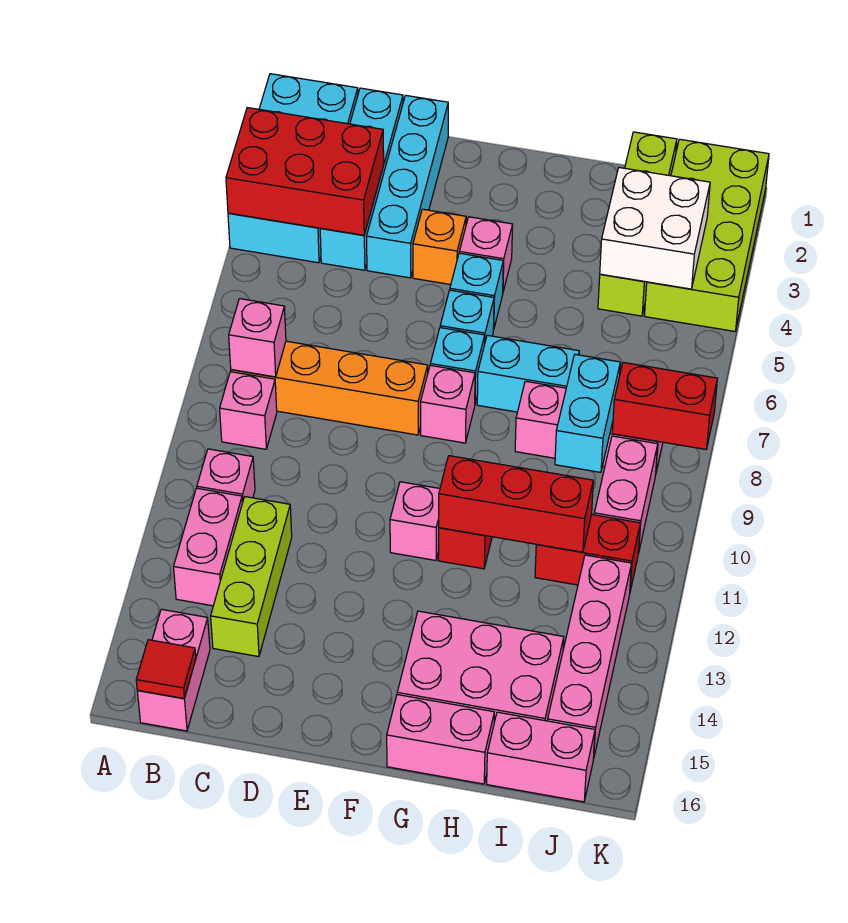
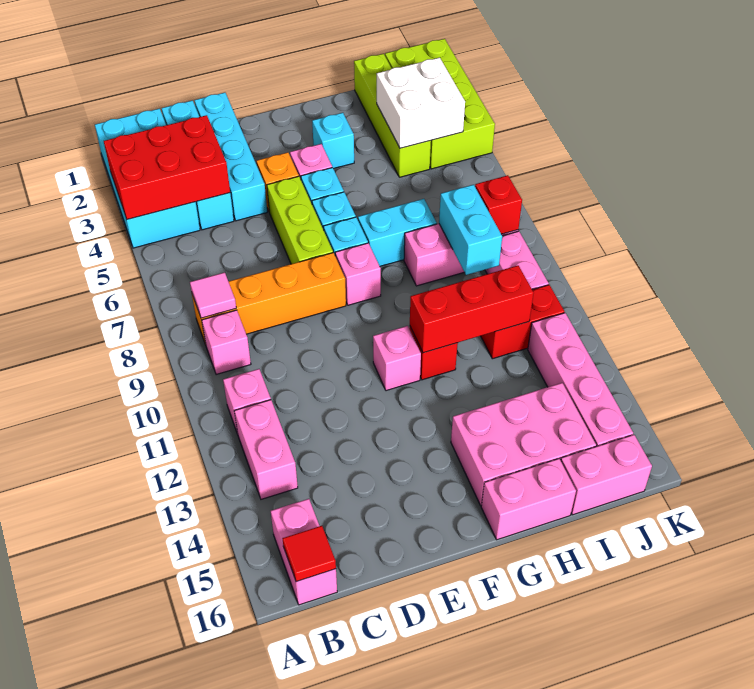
pink 1x1 brick [229,299,286,377] -> pink 1x1 tile [190,272,236,318]
lime 1x3 brick [211,497,292,657] -> lime 1x3 brick moved to [267,176,333,264]
none -> cyan 1x1 brick [312,113,354,169]
red 1x2 brick [612,362,717,449] -> red 1x1 brick [475,175,522,234]

